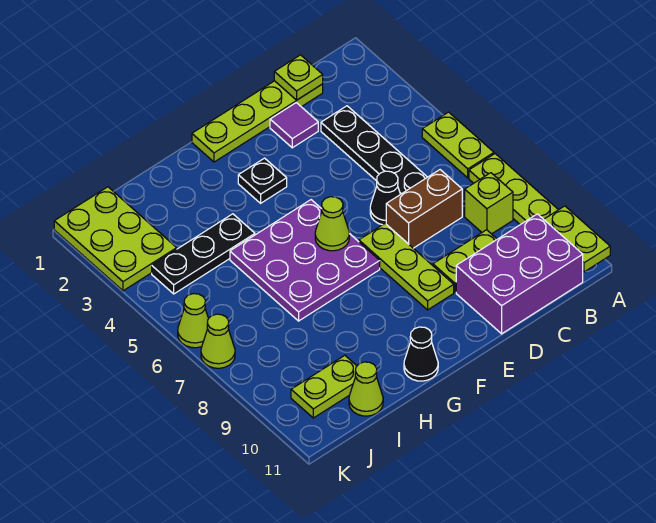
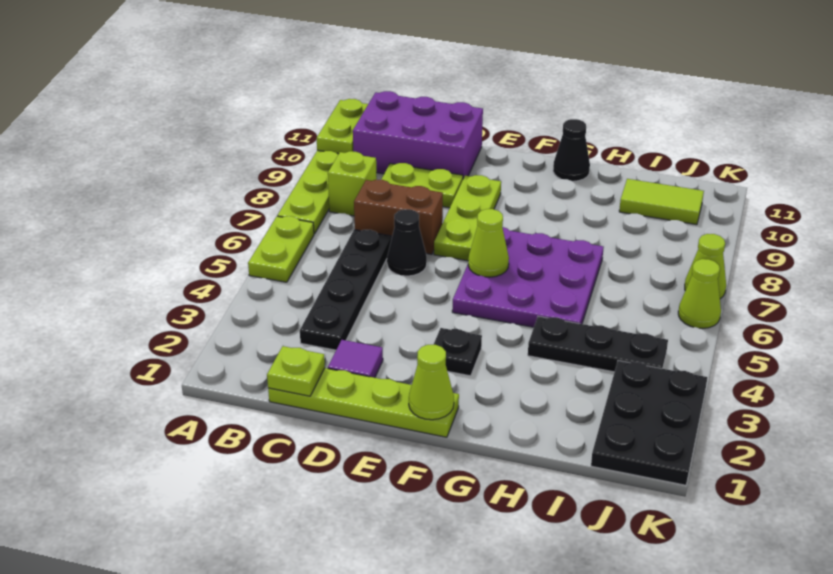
lime 1x2 plate [291,355,357,418] -> lime 1x2 tile [619,179,704,225]
lime 1x1 cone [349,362,383,416] -> lime 1x1 cone moved to [409,345,454,420]
lime 2x3 plate [54,187,177,291] -> black 2x3 plate [591,361,708,485]

